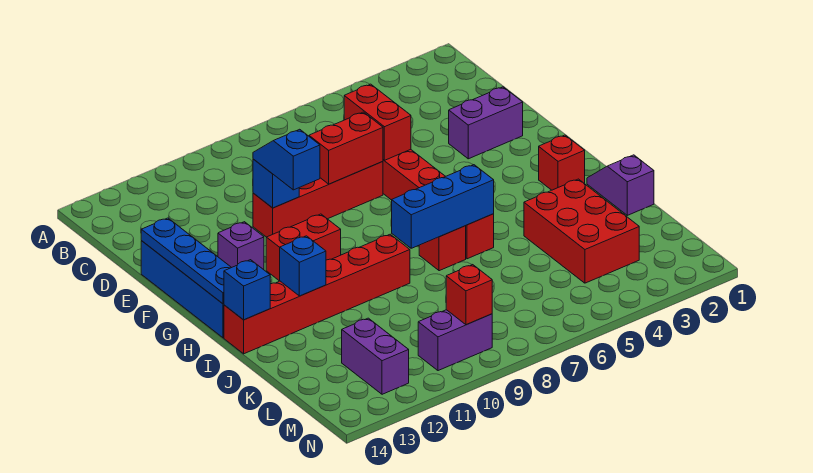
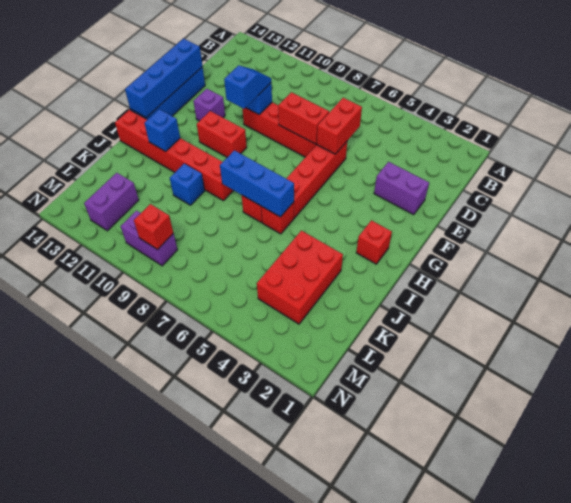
blue 1x4 plate [141,218,231,304] -> blue 1x4 brick [125,39,203,118]
purple 1x2 slope [587,155,654,215] -> none
blue 1x1 brick [224,260,270,320] -> blue 1x1 brick moved to [170,164,205,205]

